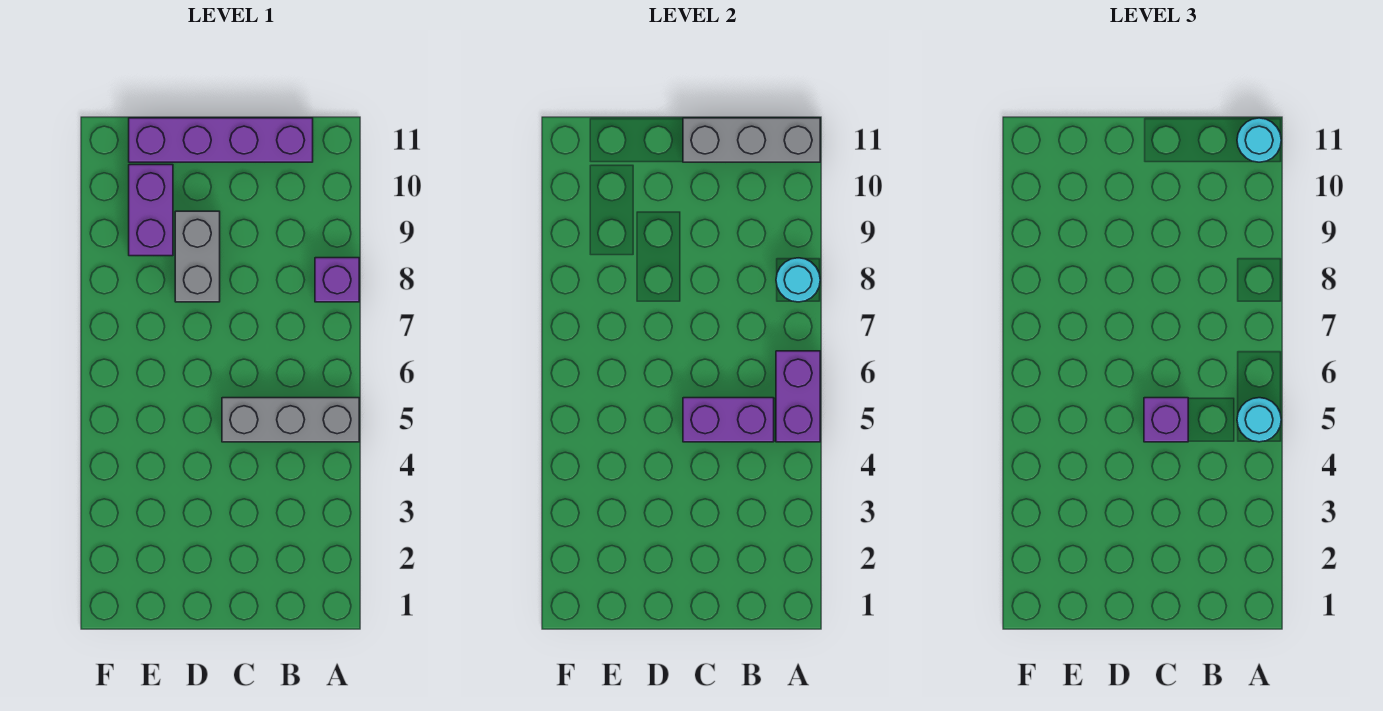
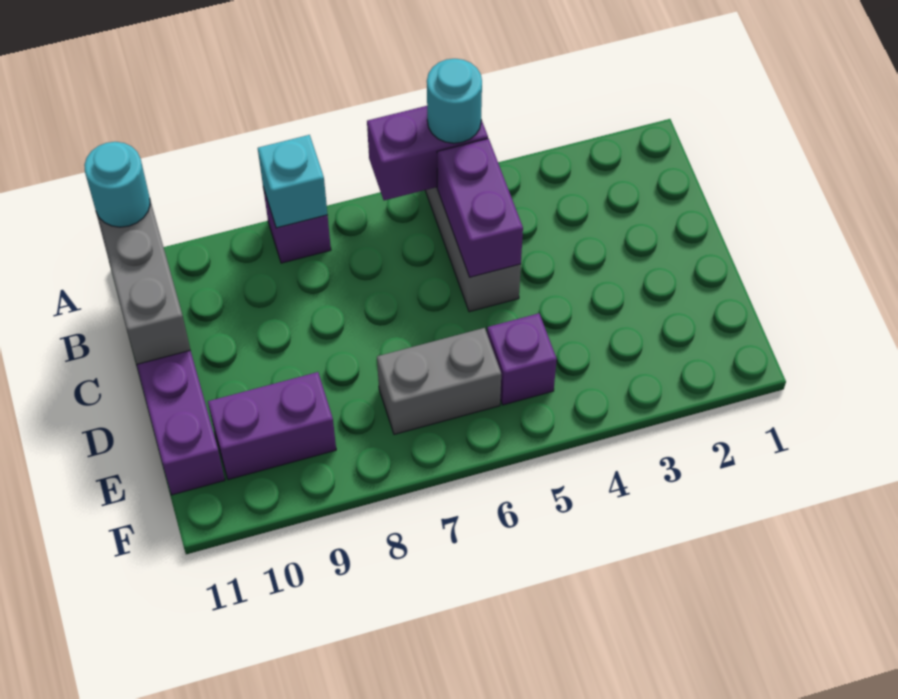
cyan 1x1 round brick [776,258,820,302] -> cyan 1x1 brick [258,135,328,228]
purple 1x1 brick [1144,398,1188,442] -> purple 1x1 brick moved to [487,313,557,405]
grey 1x2 brick [175,211,220,302] -> grey 1x2 brick moved to [377,328,501,434]

